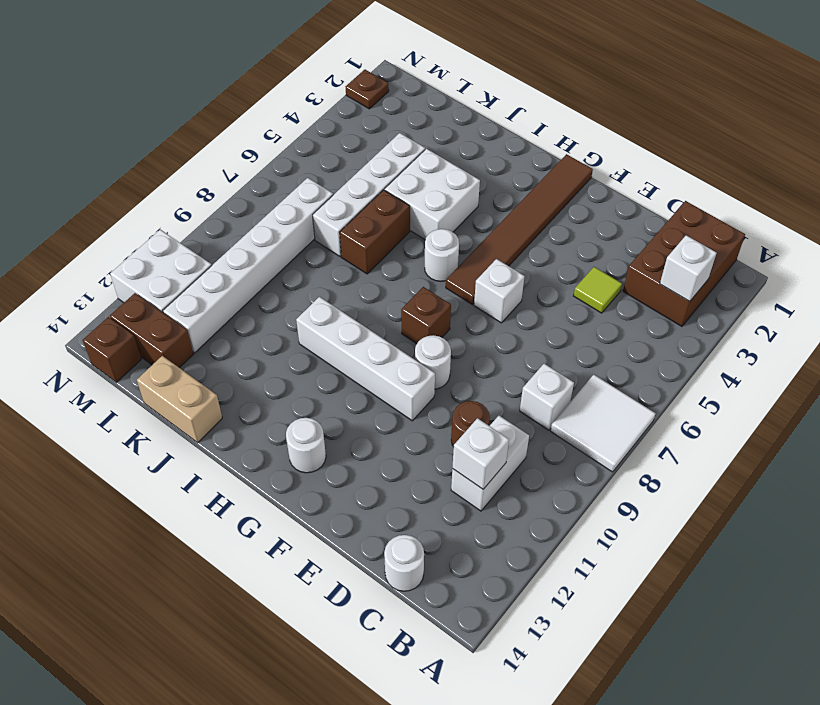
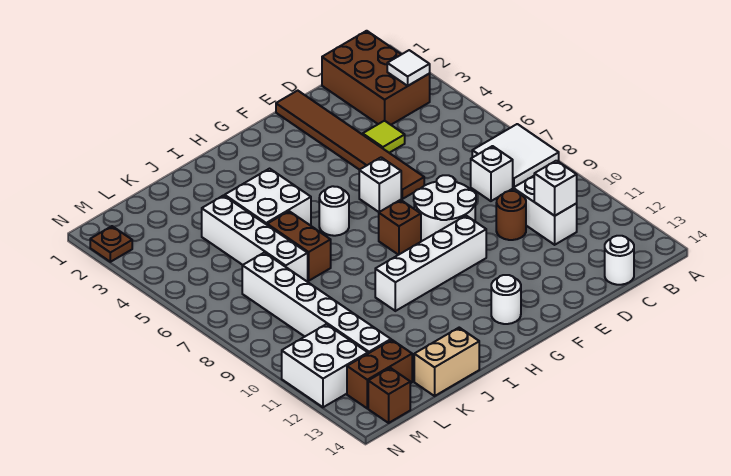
white 1x1 brick [660,235,716,302] -> white 1x1 tile [387,50,430,86]
white 1x1 round brick [415,335,451,389] -> white 2x2 round brick [414,175,476,241]
brown 1x6 tile [446,154,593,305] -> brown 1x6 tile moved to [276,91,424,199]

